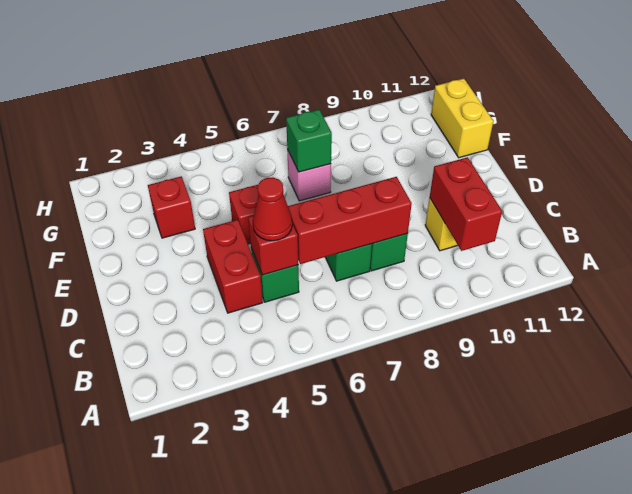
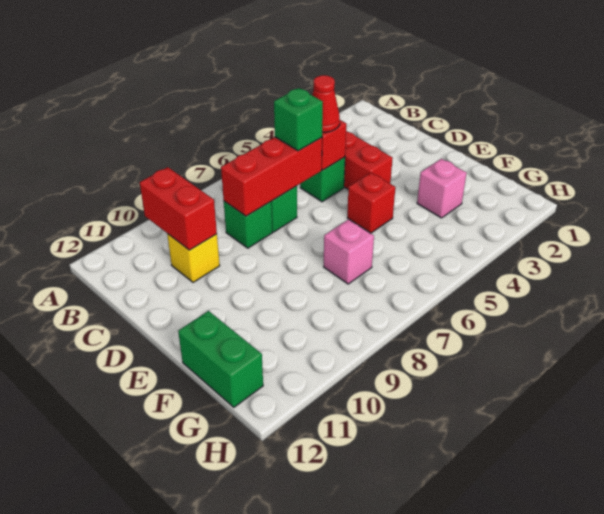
red 1x1 brick [148,176,195,238] -> pink 1x1 brick [417,159,467,218]
green 1x1 brick [286,110,332,172] -> green 1x1 brick moved to [274,88,323,151]
yellow 1x2 brick [431,79,494,158] -> green 1x2 brick [178,311,263,407]

